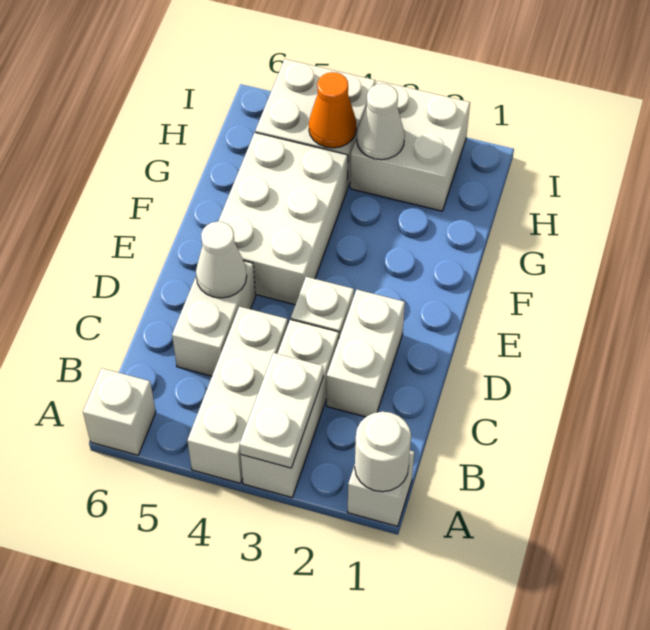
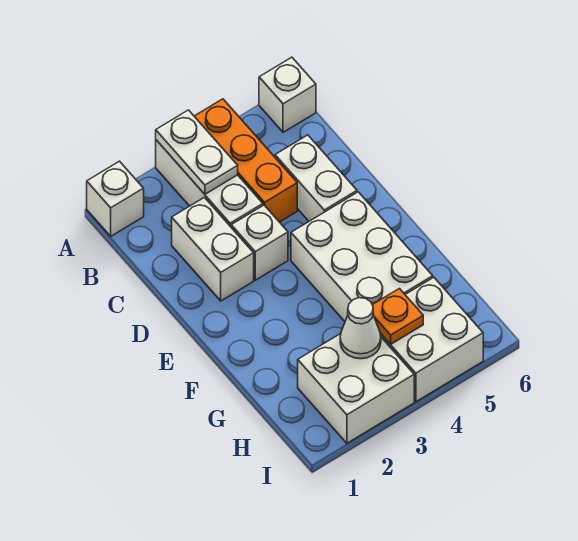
white 1x1 round brick [355,412,411,492] -> none
white 1x3 brick [187,307,288,483] -> orange 1x3 brick [194,99,297,222]
white 1x1 cone [196,222,247,298] -> none
orange 1x1 cone [309,72,356,148] -> orange 1x1 plate [373,289,423,344]

